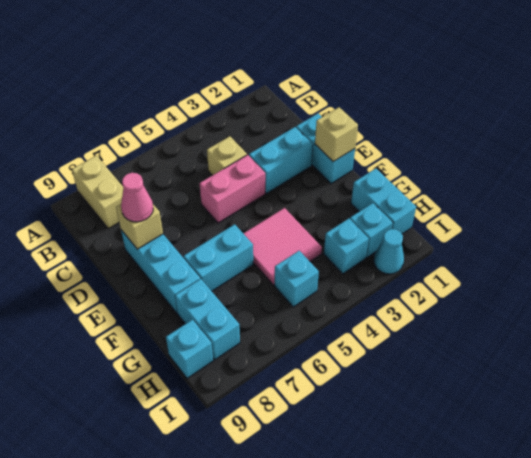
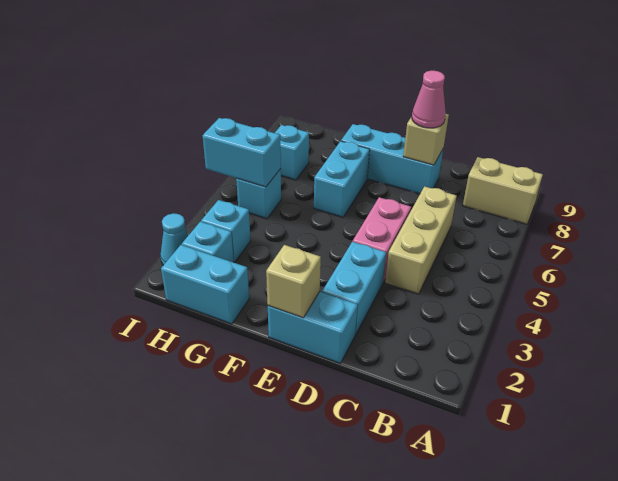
tan 1x1 brick [207,136,247,175] -> tan 1x3 brick [385,186,456,294]
pink 2x2 tile [243,208,322,285] -> none
cyan 1x2 brick [175,279,240,360] -> cyan 1x2 brick moved to [203,118,281,187]
cyan 1x1 brick [166,320,213,378] -> cyan 1x1 brick moved to [275,125,309,180]

